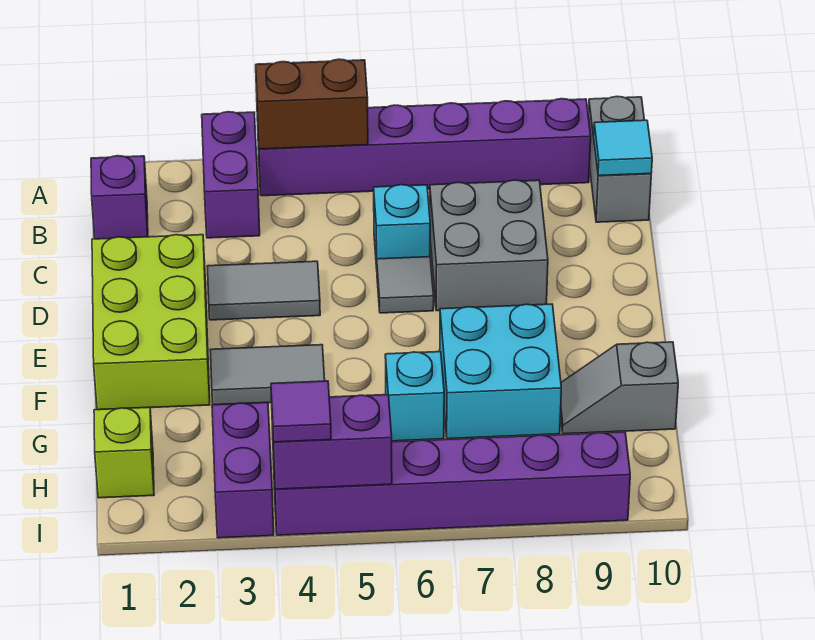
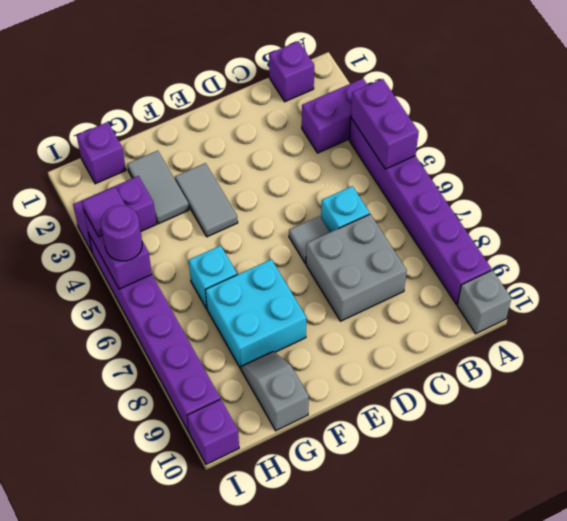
brown 1x2 brick [256,59,368,149] -> purple 1x2 brick [351,79,419,169]
grey 1x2 brick [588,96,651,222] -> grey 1x1 brick [457,270,511,334]
cyan 1x1 tile [594,120,652,176] -> none
lime 2x3 brick [92,235,210,410] -> none
grey 1x2 tile [207,261,320,320] -> grey 1x2 tile moved to [127,151,189,224]
lime 1x1 brick [94,407,154,498] -> purple 1x1 brick [77,122,126,184]
none -> purple 1x1 round brick [101,205,142,261]
none -> purple 1x1 brick [187,399,239,464]

